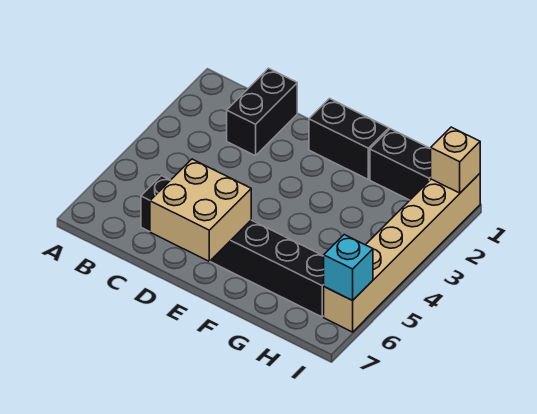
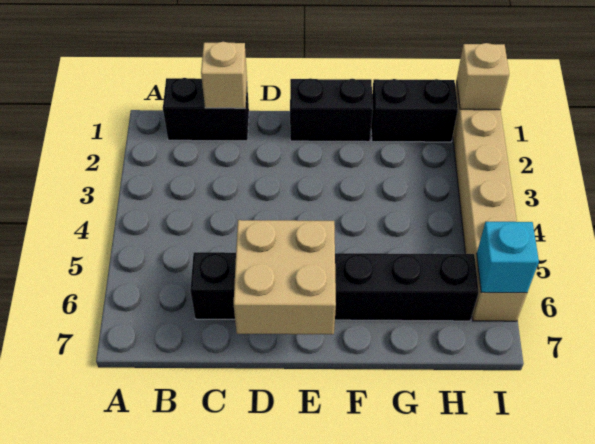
black 1x2 brick [227,68,297,156] -> black 1x2 brick turned to [163,78,249,141]
none -> tan 1x1 brick [201,42,247,108]

